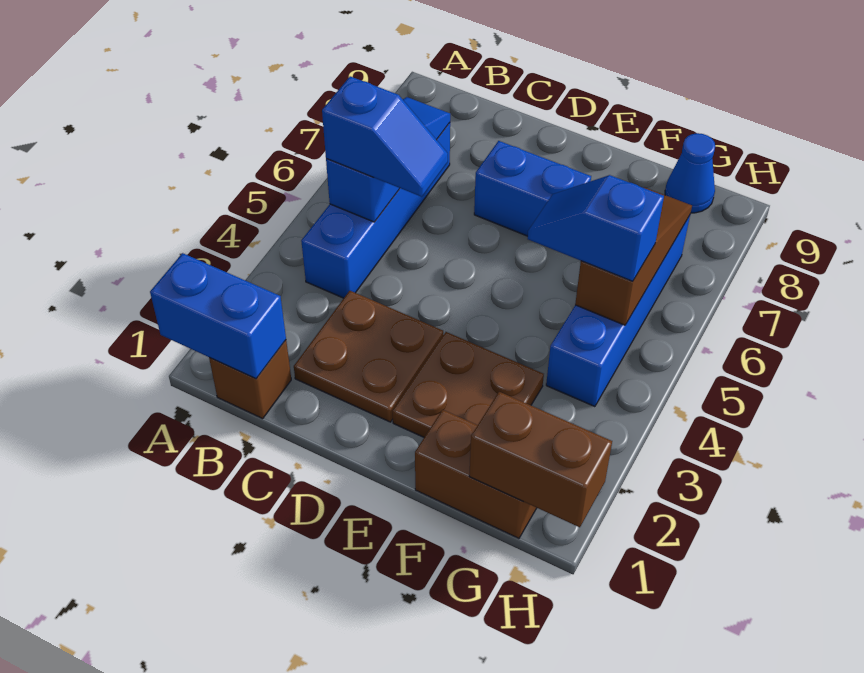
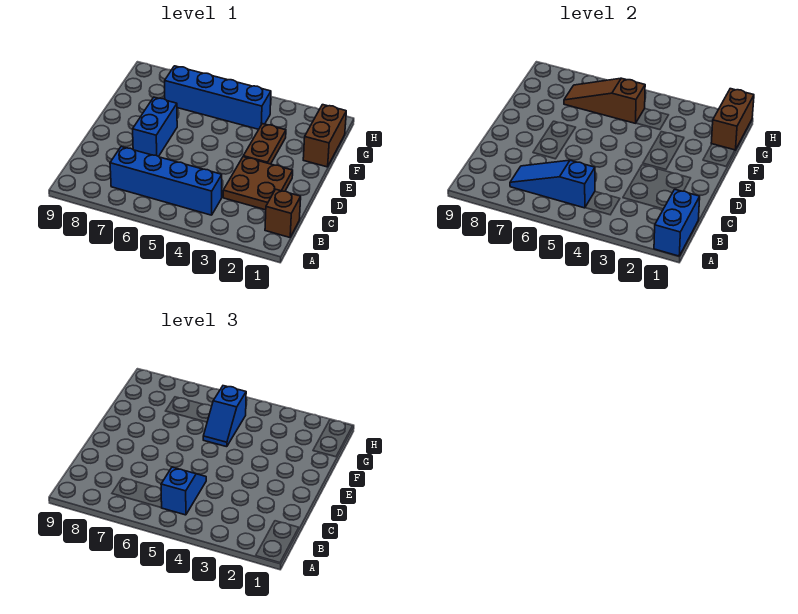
brown 2x2 plate [392,332,544,437] -> brown 1x2 plate [243,124,286,164]
blue 1x1 cone [665,133,715,213] -> none

